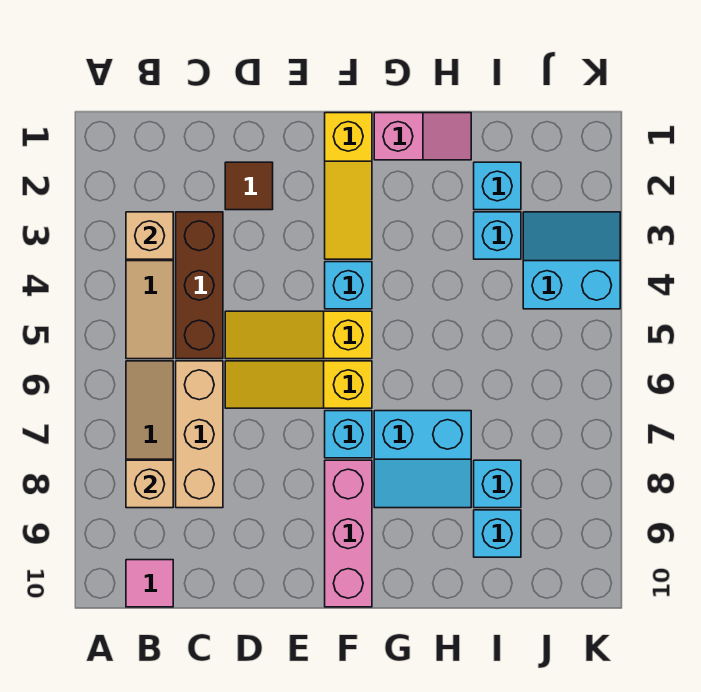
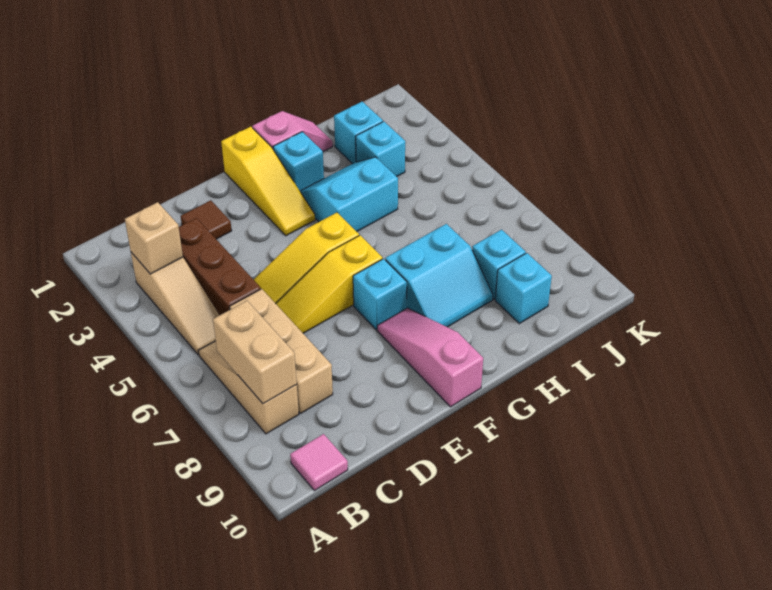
tan 1x1 brick [126,460,173,508] -> tan 1x2 brick [213,301,297,404]
cyan 1x1 brick [325,262,372,309] -> cyan 1x1 brick moved to [273,132,324,191]
pink 1x3 brick [325,460,372,607] -> pink 1x3 slope [377,308,483,407]
cyan 2x2 slope [523,212,620,309] -> cyan 2x2 slope moved to [300,157,398,232]

